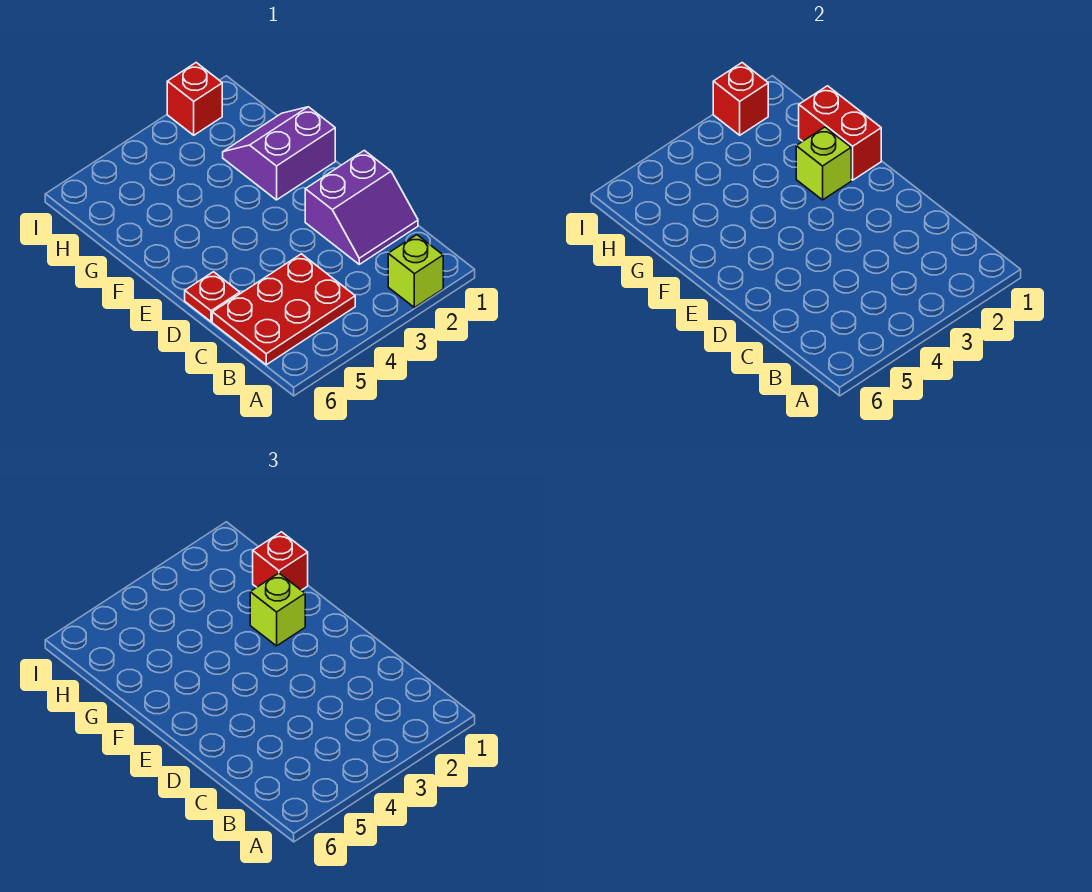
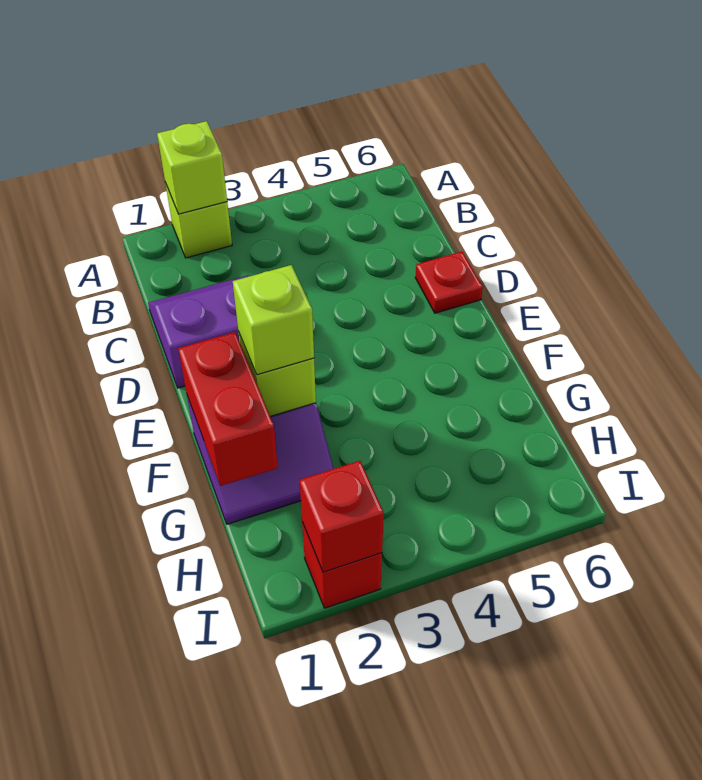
none -> lime 1x1 brick [157,121,227,214]
red 2x3 plate [212,254,355,365] -> none
red 1x1 brick [253,532,308,590] -> none

